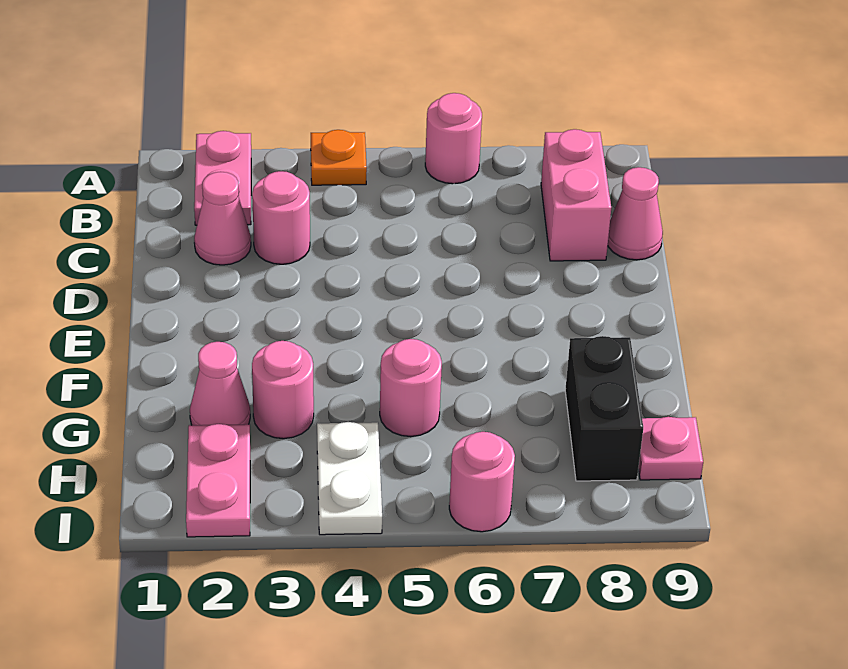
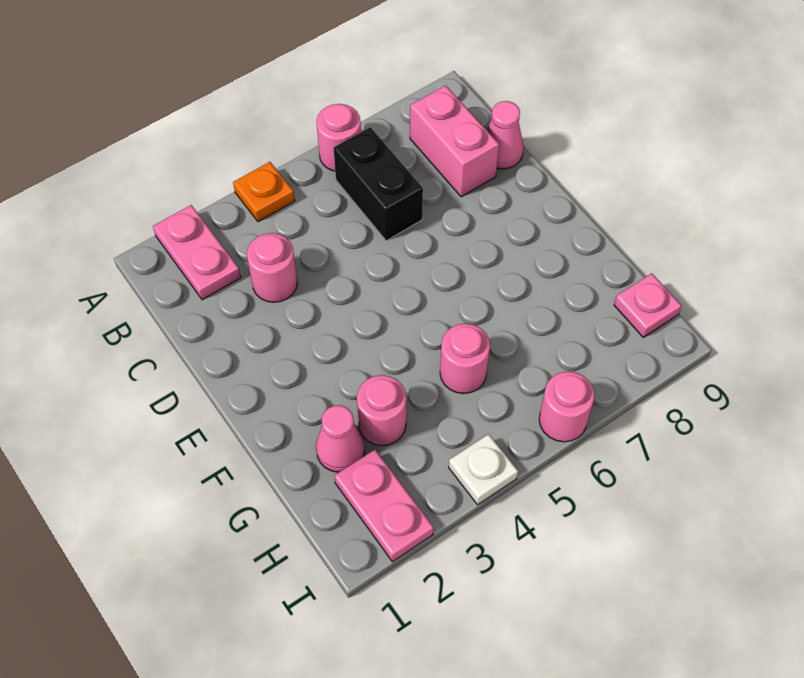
pink 1x1 cone [194,172,251,265] -> none
black 1x2 brick [565,336,643,481] -> black 1x2 brick moved to [334,127,423,241]
white 1x2 plate [317,422,382,535] -> white 1x1 plate [449,434,518,505]

